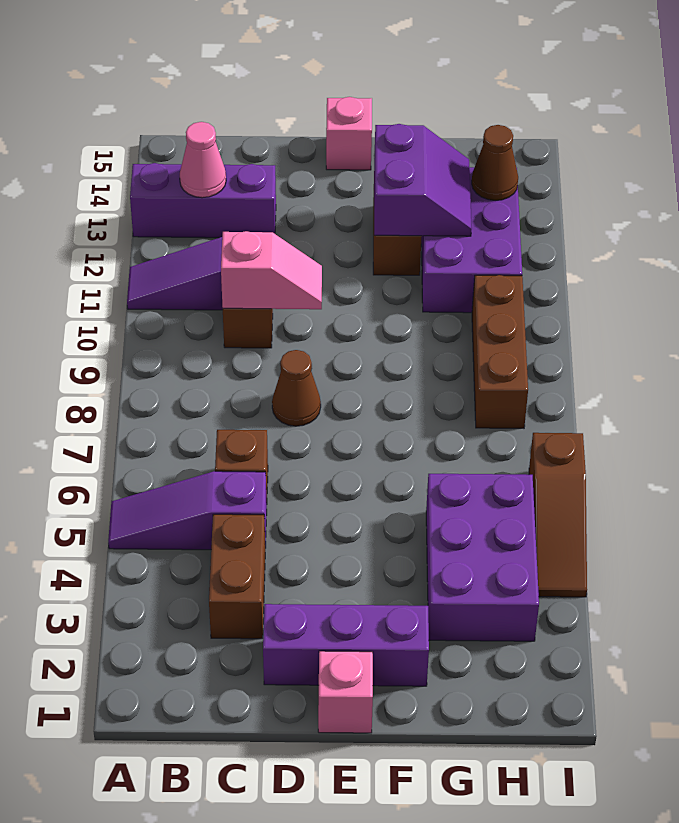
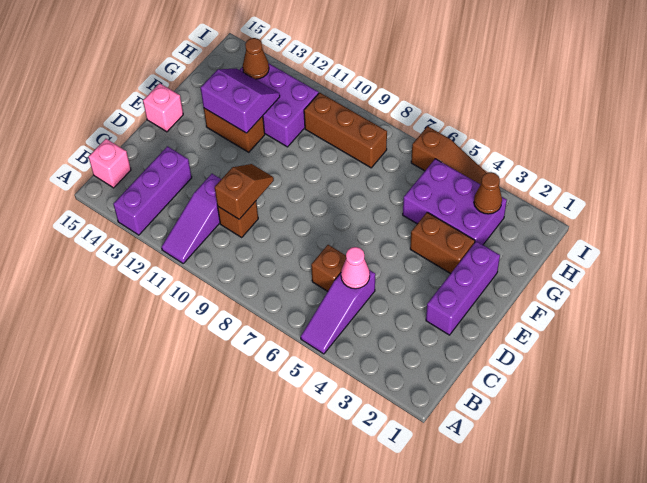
pink 1x1 cone [180,122,226,198] -> pink 1x1 cone moved to [341,247,370,289]
brown 1x2 brick [209,514,265,639] -> brown 1x2 brick moved to [410,212,475,274]
pink 1x2 slope [221,231,322,309] -> brown 1x2 slope [215,164,274,219]
brown 1x1 cone [272,350,321,426] -> brown 1x1 cone moved to [474,172,502,214]
pink 1x1 brick [318,651,373,733] -> pink 1x1 brick moved to [88,139,131,188]

